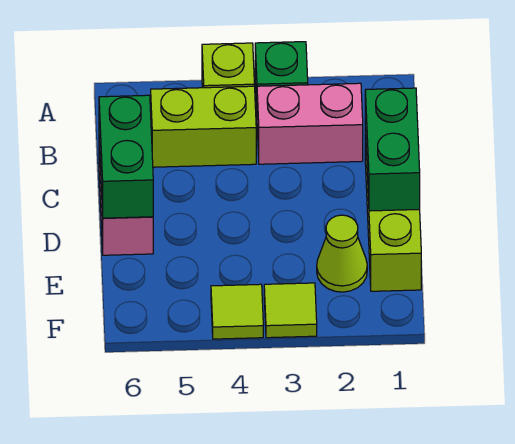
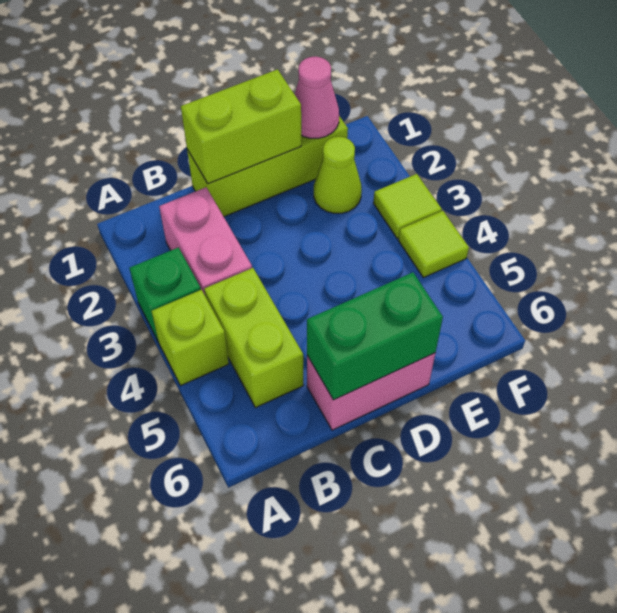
green 1x2 brick [365,88,420,211] -> lime 1x2 brick [181,69,301,184]
none -> pink 1x1 cone [295,56,339,138]

